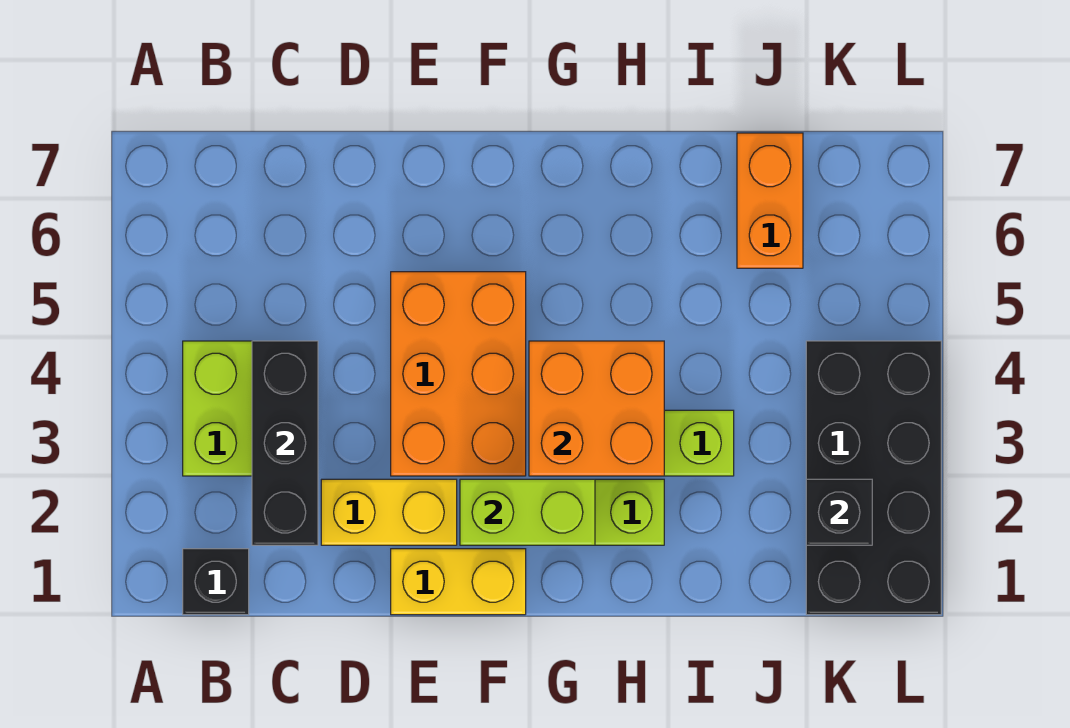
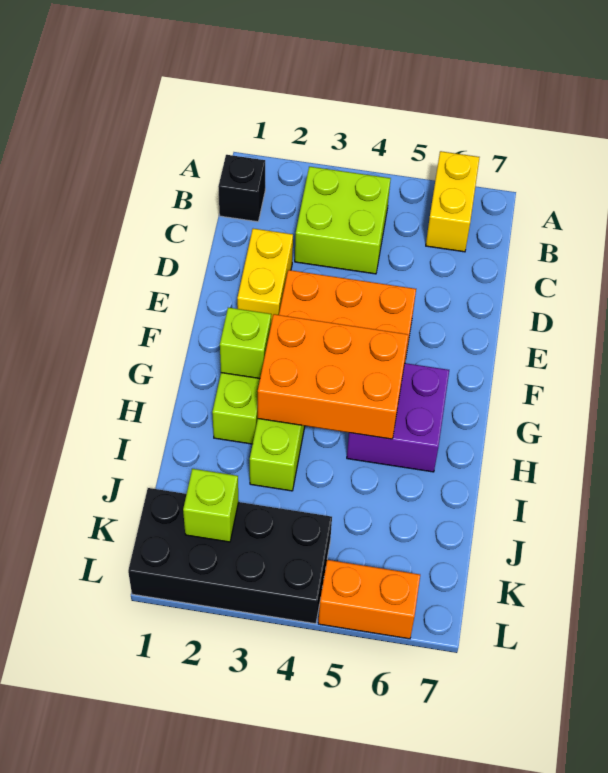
black 1x3 brick [252,341,318,545] -> none
yellow 1x2 brick [391,549,526,615] -> yellow 1x2 brick moved to [426,151,480,252]
lime 1x2 brick [460,479,595,545] -> lime 1x1 brick [220,308,271,378]
orange 2x2 brick [529,341,664,476] -> orange 2x3 brick [258,314,408,439]
none -> purple 2x2 brick [347,363,449,472]
orange 1x2 brick [737,133,803,268] -> orange 1x2 brick moved to [318,560,420,639]
black 1x1 brick [806,479,872,545] -> lime 1x1 brick [183,469,239,542]

